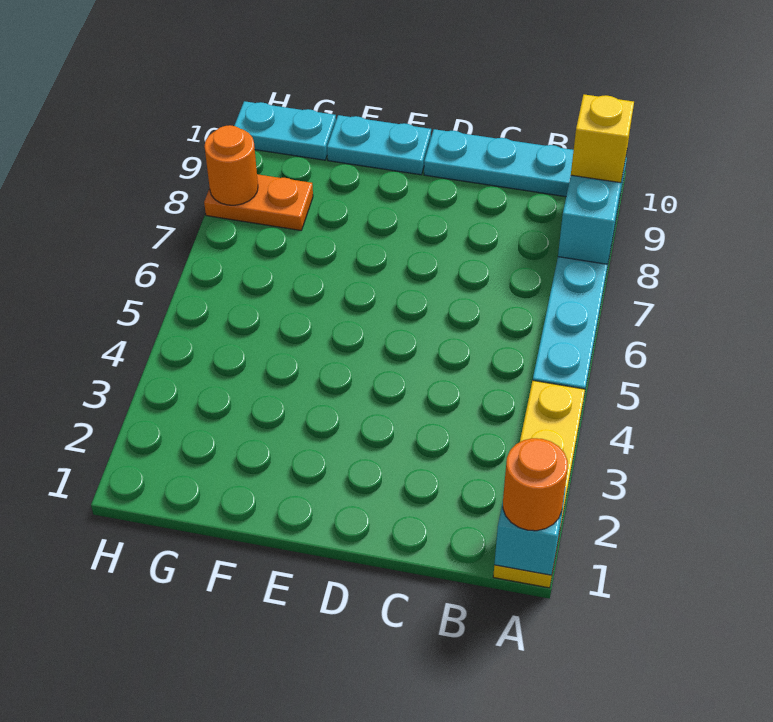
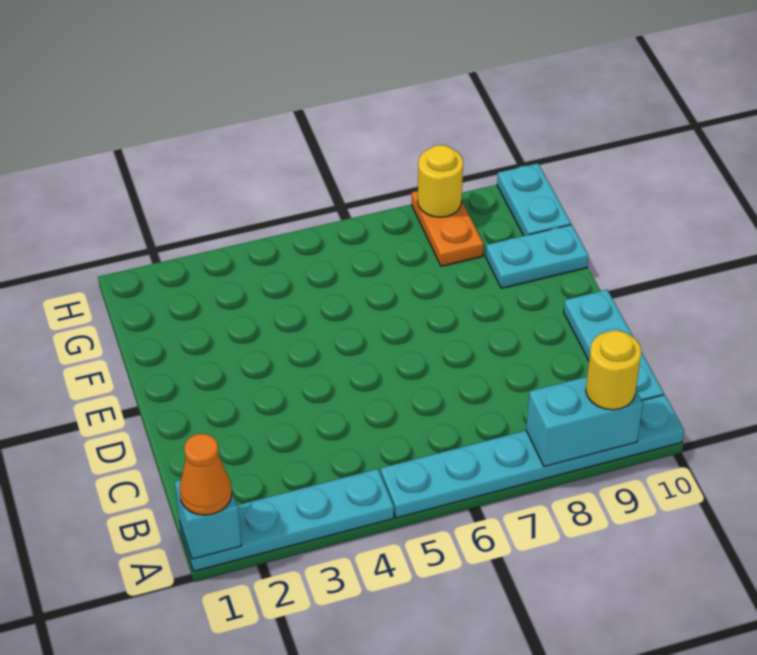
yellow 1x4 plate [493,380,585,588] -> cyan 1x4 plate [180,469,394,571]
orange 1x1 round brick [503,438,568,531] -> orange 1x1 cone [179,434,232,515]
yellow 1x1 brick [571,94,634,183] -> yellow 1x1 round brick [586,330,641,410]
cyan 1x2 plate [327,115,431,175] -> cyan 1x2 plate turned to [486,225,588,288]
orange 1x1 round brick [204,125,258,205] -> yellow 1x1 round brick [418,145,463,217]

